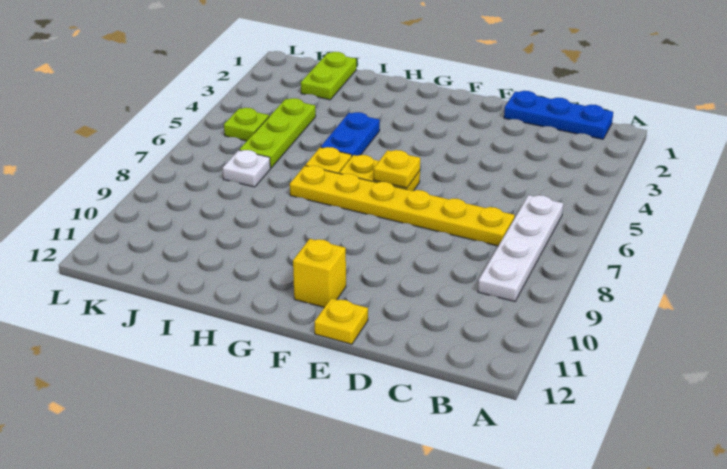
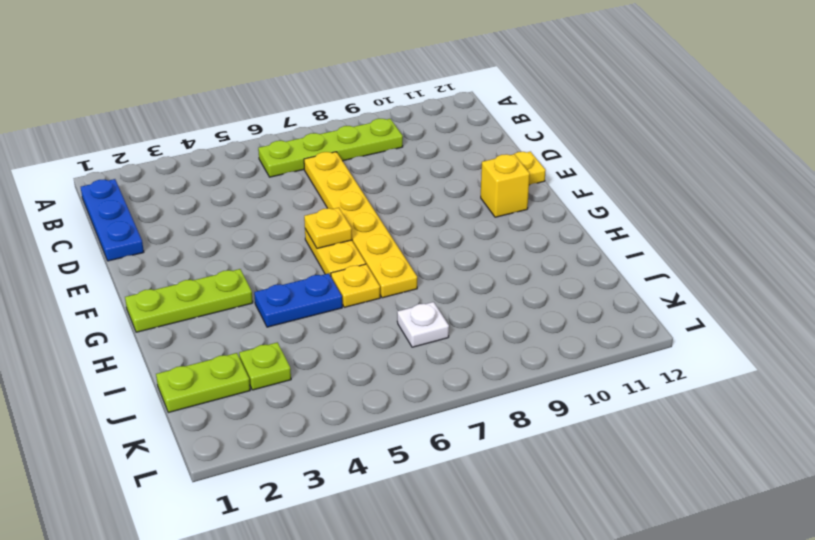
white 1x4 plate [478,195,563,302] -> lime 1x4 plate [258,119,403,177]
lime 1x3 plate [239,98,316,168] -> lime 1x3 plate moved to [125,269,253,332]
lime 1x1 plate [224,108,269,141] -> lime 1x1 plate moved to [239,342,291,390]

